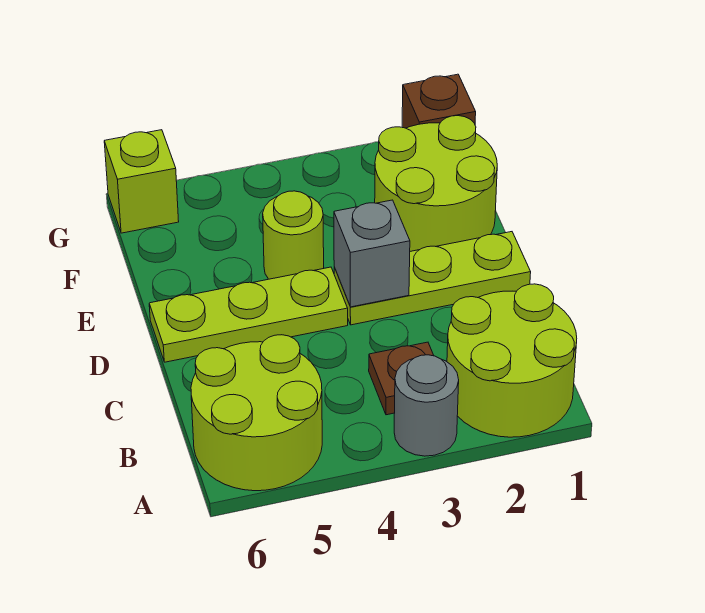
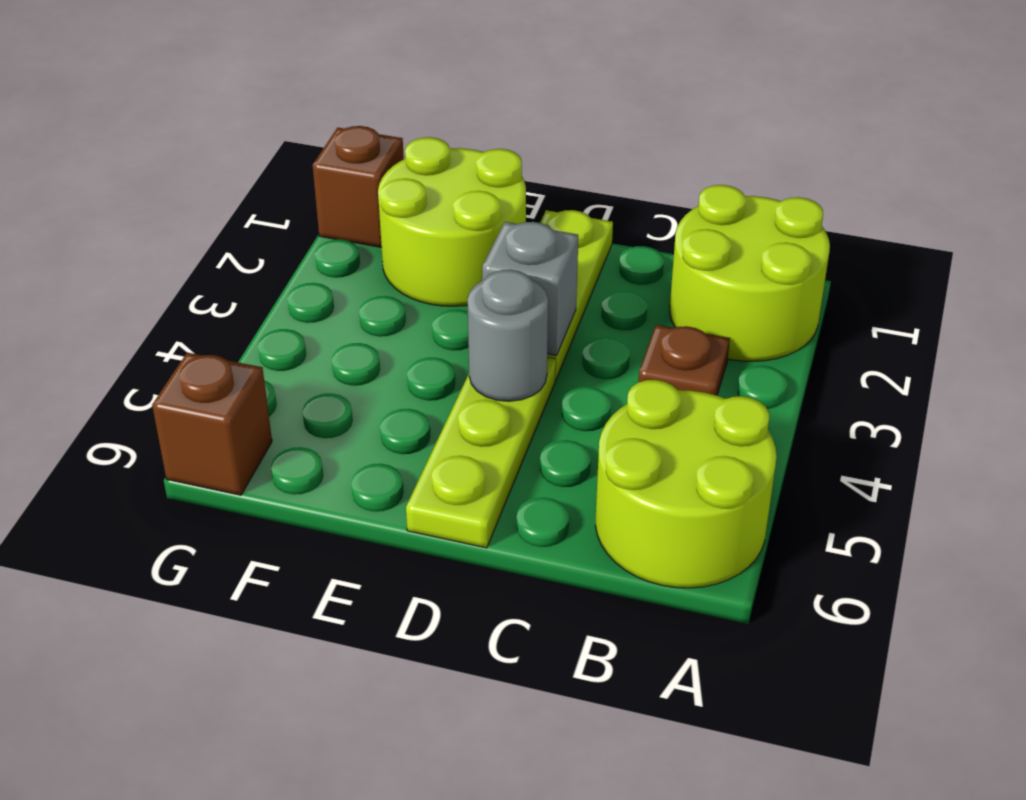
grey 1x1 round brick [394,355,459,456] -> grey 1x1 round brick moved to [468,270,548,401]
lime 1x1 round brick [263,191,324,279] -> none
lime 1x1 brick [104,130,179,233] -> brown 1x1 brick [152,353,272,495]

